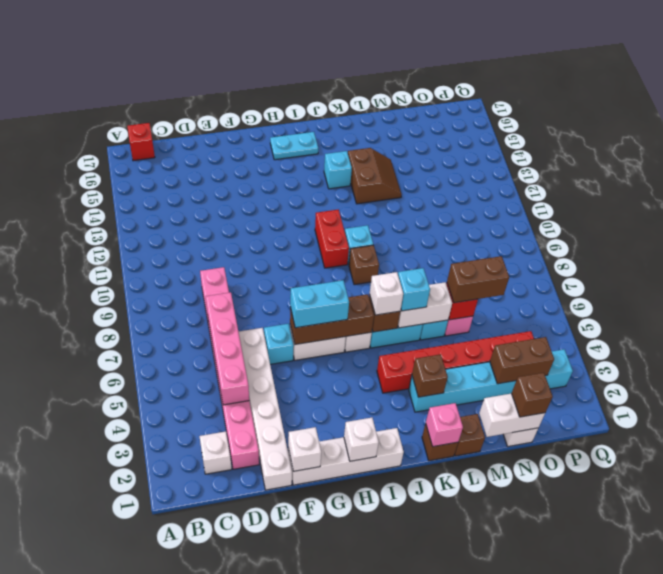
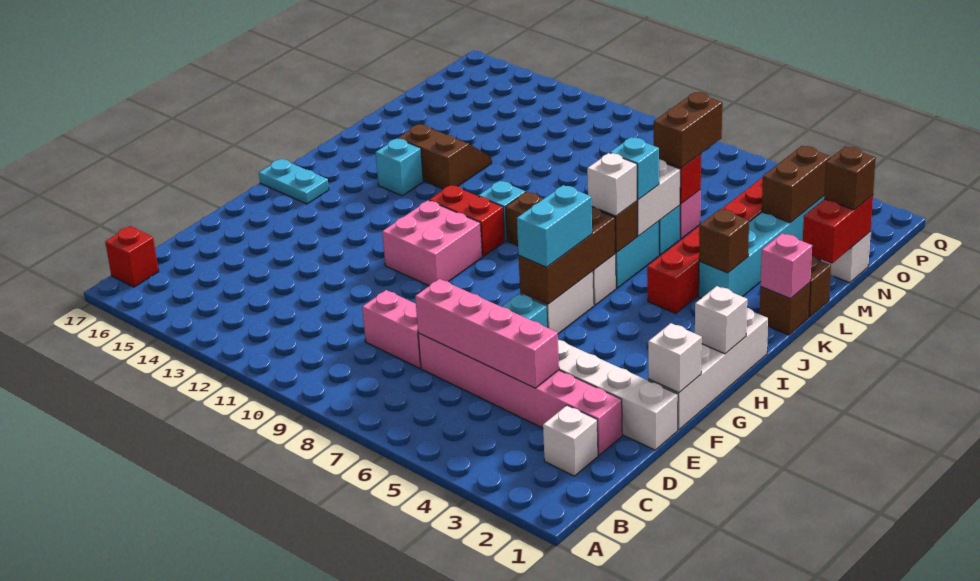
none -> pink 2x2 brick [382,200,482,286]
cyan 1x2 plate [270,132,318,160] -> cyan 1x2 plate turned to [259,159,329,204]
white 1x2 brick [479,393,545,437] -> red 1x2 brick [803,195,873,264]

